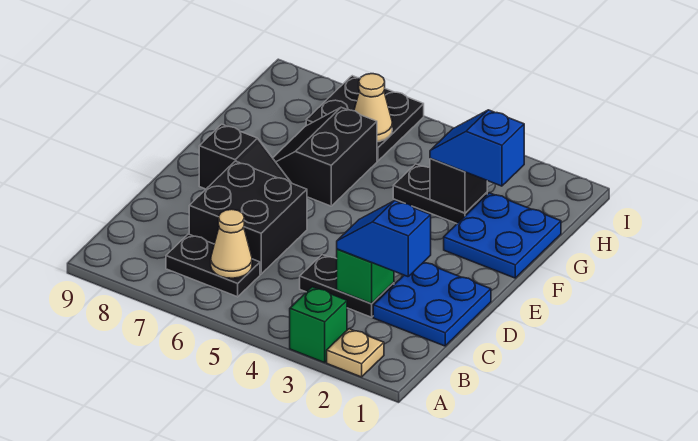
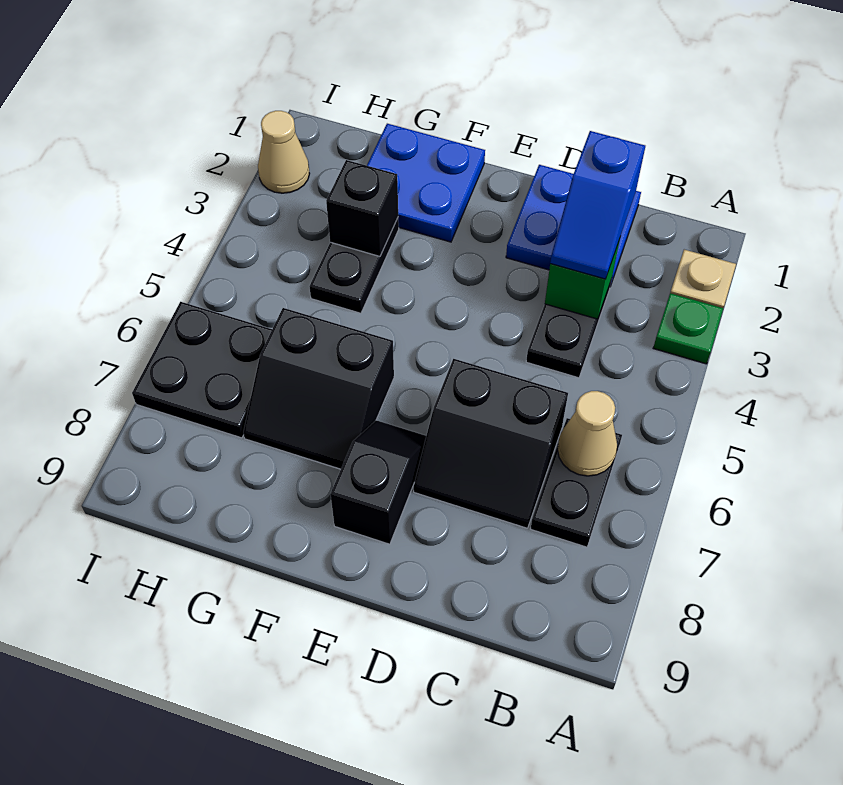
green 1x1 brick [290,287,347,363] -> green 1x1 plate [653,293,723,364]
black 2x2 brick [189,161,307,274] -> black 2x2 slope [414,359,568,528]
blue 1x2 slope [430,110,524,186] -> none
tan 1x1 cone [354,74,392,142] -> tan 1x1 cone moved to [258,111,310,193]

